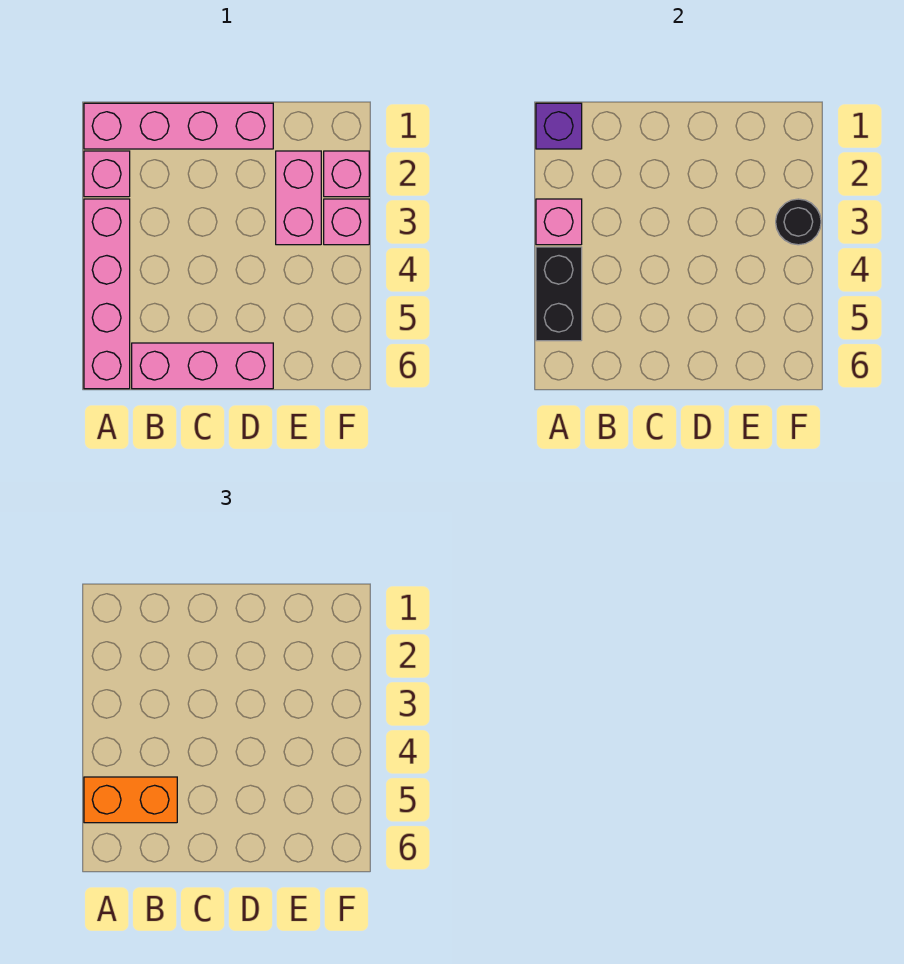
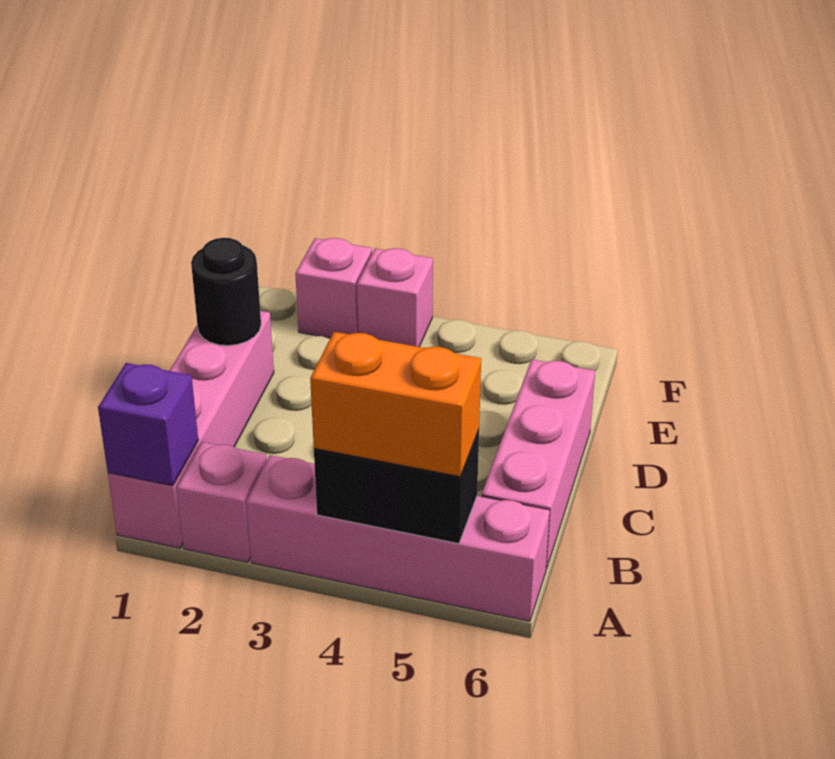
pink 1x1 brick [536,199,582,245] -> none
orange 1x2 brick [84,777,177,823] -> orange 1x2 brick turned to [310,332,481,477]
pink 1x2 brick [276,151,321,245] -> none
black 1x1 round brick [776,199,821,245] -> black 1x1 round brick moved to [191,238,261,346]

